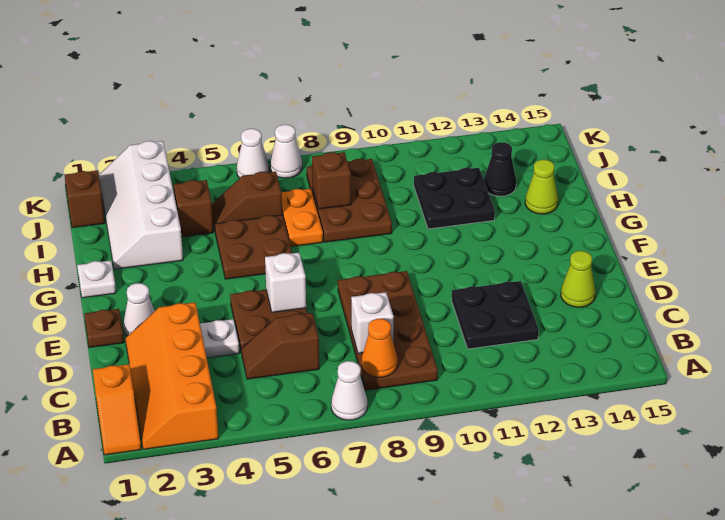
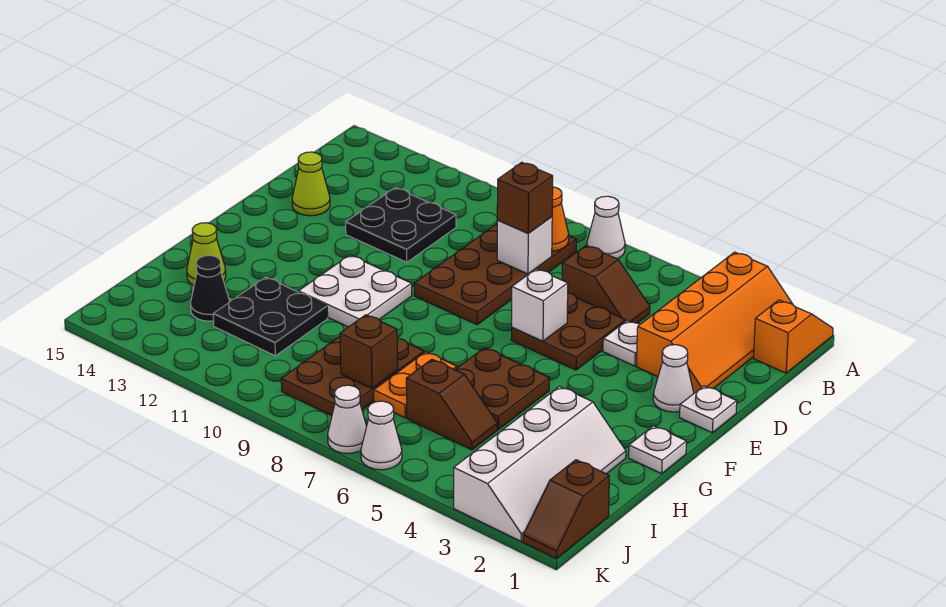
brown 1x1 plate [84,309,124,348] -> white 1x1 plate [680,386,737,433]
none -> white 2x2 plate [299,255,412,327]
brown 1x1 brick [174,180,213,237] -> brown 1x1 brick moved to [497,162,553,233]

